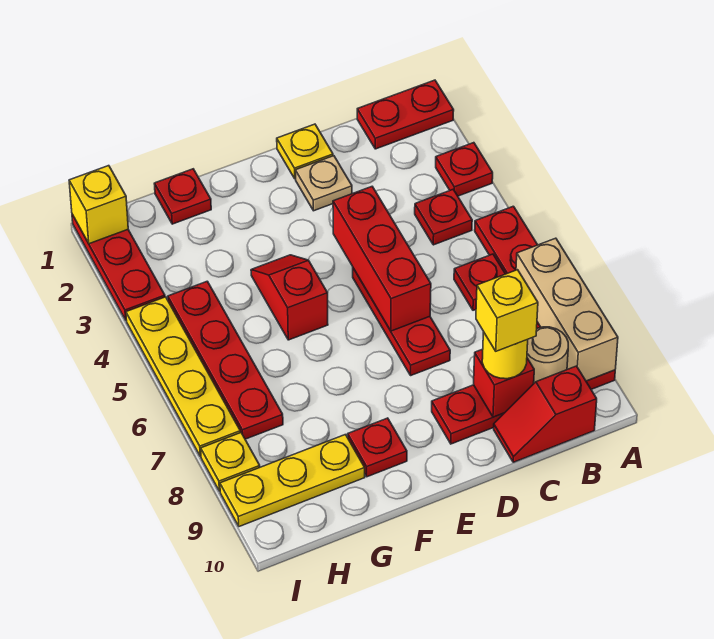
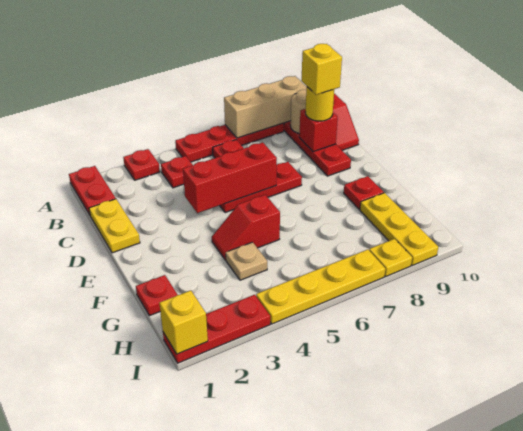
yellow 1x1 plate [277,124,333,179] -> yellow 1x2 plate [89,199,140,253]
tan 1x1 plate [295,156,352,211] -> tan 1x1 plate moved to [226,242,267,280]
red 1x4 plate [168,281,283,439] -> none

